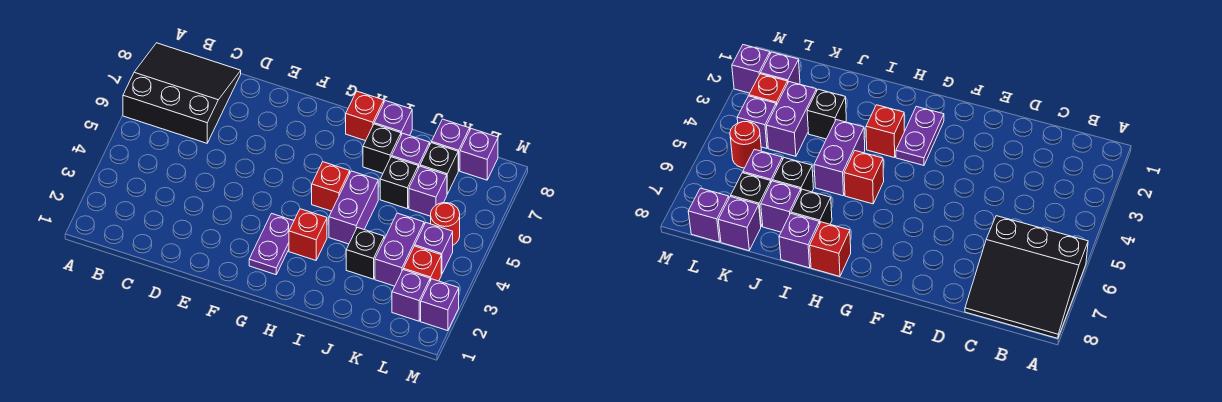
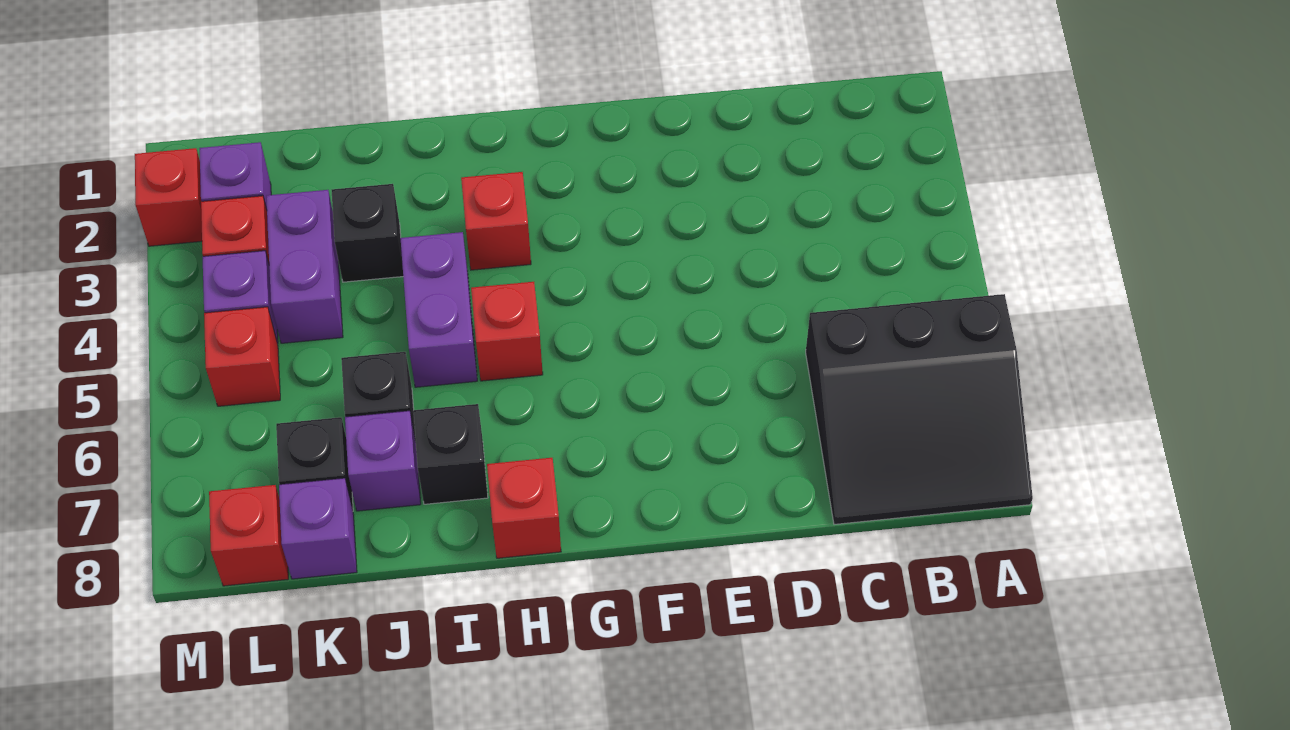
purple 1x2 plate [249,214,294,275] -> none
purple 1x1 brick [374,101,412,136] -> none
purple 1x1 brick [409,166,447,216] -> none
red 1x1 round brick [431,203,460,245] -> red 1x1 brick [204,307,280,406]
purple 1x1 brick [460,129,498,180] -> red 1x1 brick [209,485,288,586]
purple 1x1 brick [421,279,459,331] -> red 1x1 brick [135,148,202,246]

